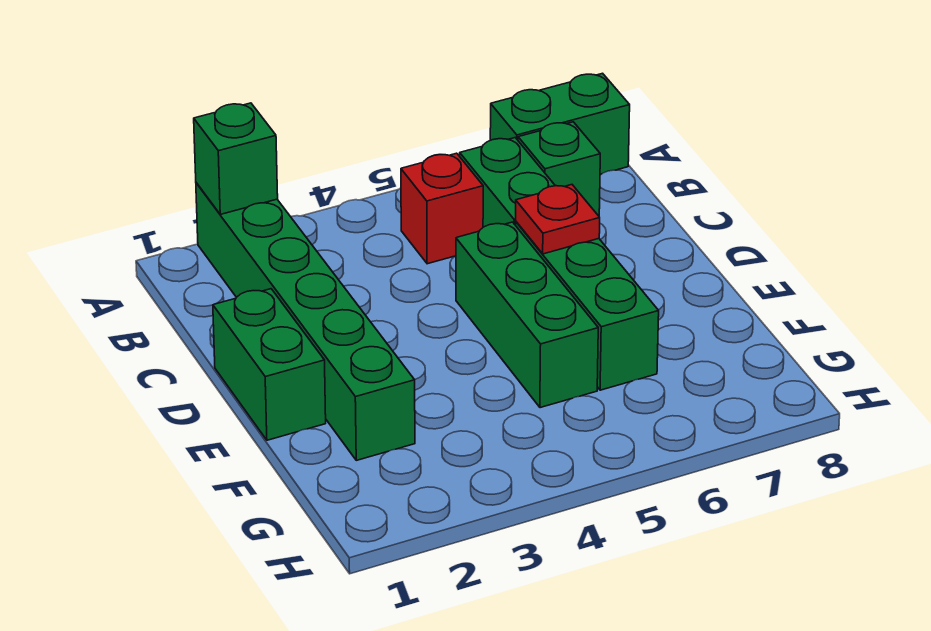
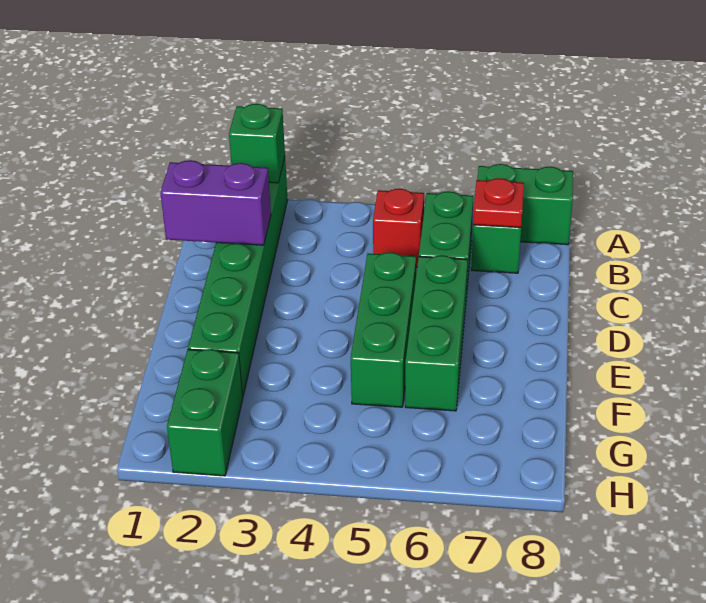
none -> purple 1x2 brick [160,160,271,245]
green 1x2 brick [213,289,326,440] -> green 1x2 brick moved to [167,349,243,476]
red 1x1 plate [516,185,600,254] -> red 1x1 plate moved to [473,178,524,227]

